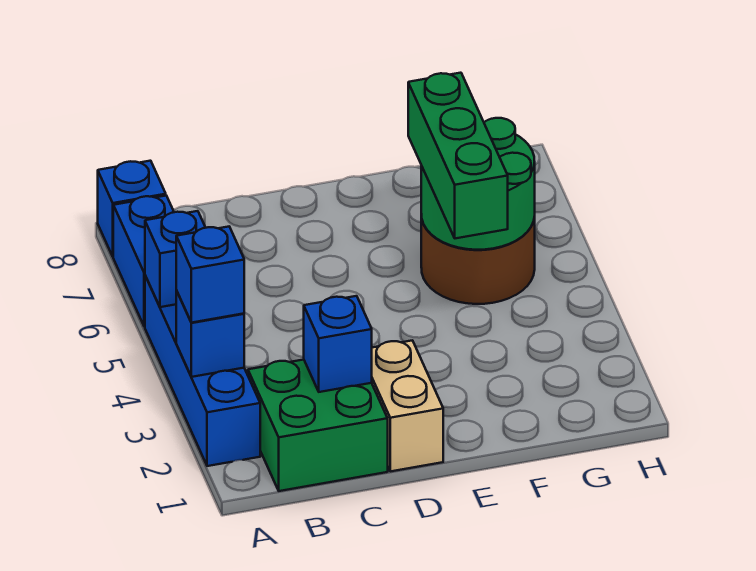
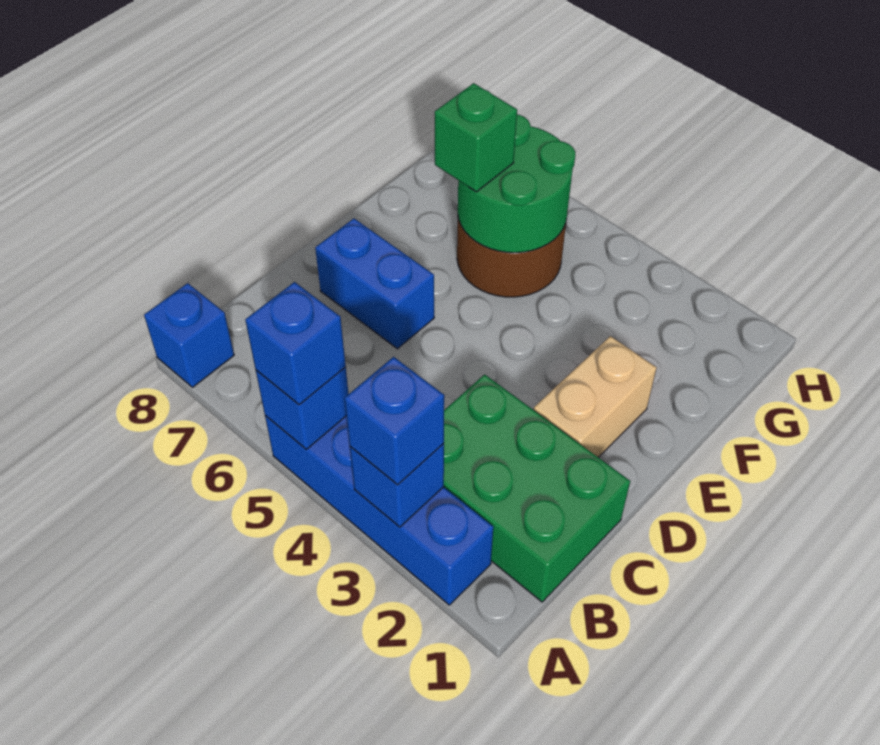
blue 1x2 brick [113,196,174,327] -> blue 1x2 brick moved to [315,219,434,349]
green 2x2 brick [248,360,388,491] -> green 2x3 brick [444,374,630,602]
blue 1x1 brick [304,296,372,392] -> blue 1x1 brick moved to [245,282,346,405]
tan 1x2 brick [372,340,443,471] -> tan 1x2 brick turned to [534,336,657,457]
green 1x3 brick [408,73,508,238] -> green 1x1 brick [435,83,517,192]

